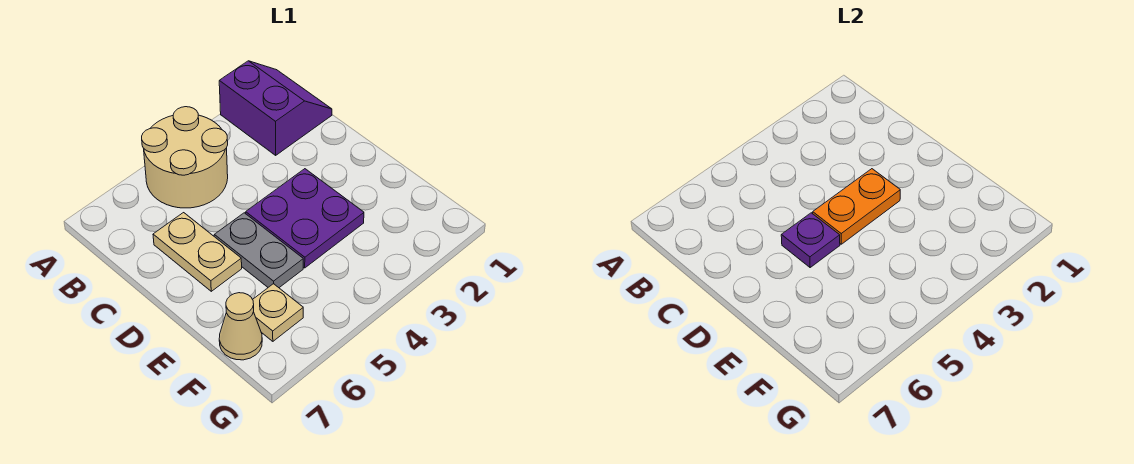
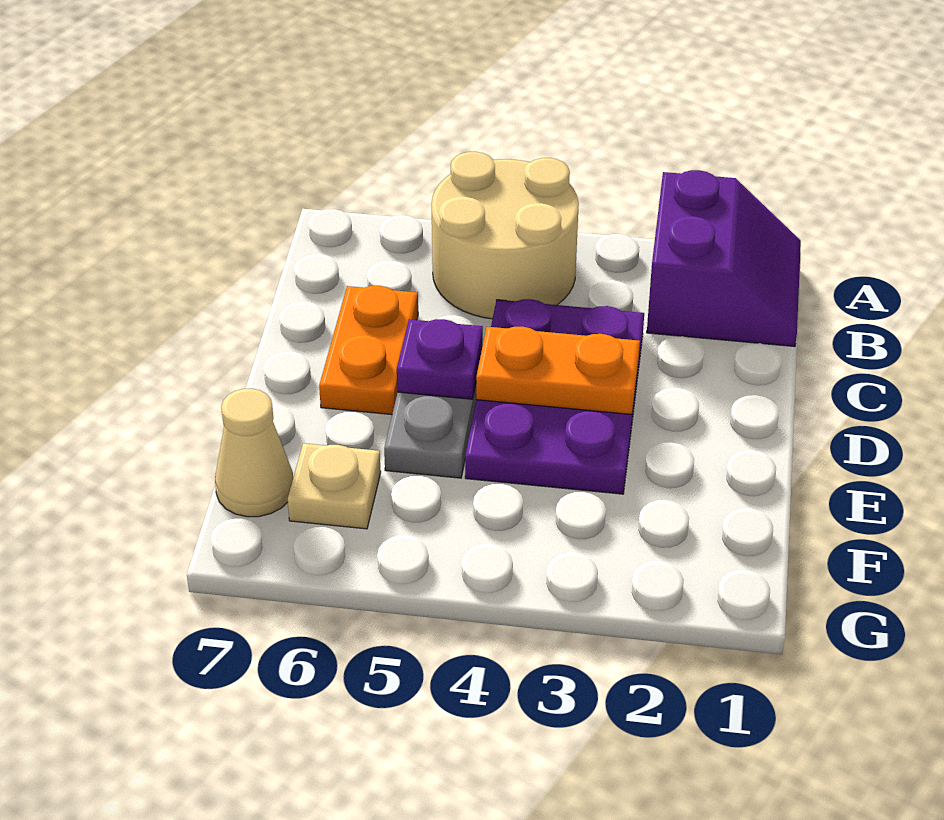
tan 1x2 plate [153,213,242,291] -> orange 1x2 plate [319,286,418,415]
purple 2x2 plate [246,169,364,268] -> purple 2x3 plate [465,299,644,494]

